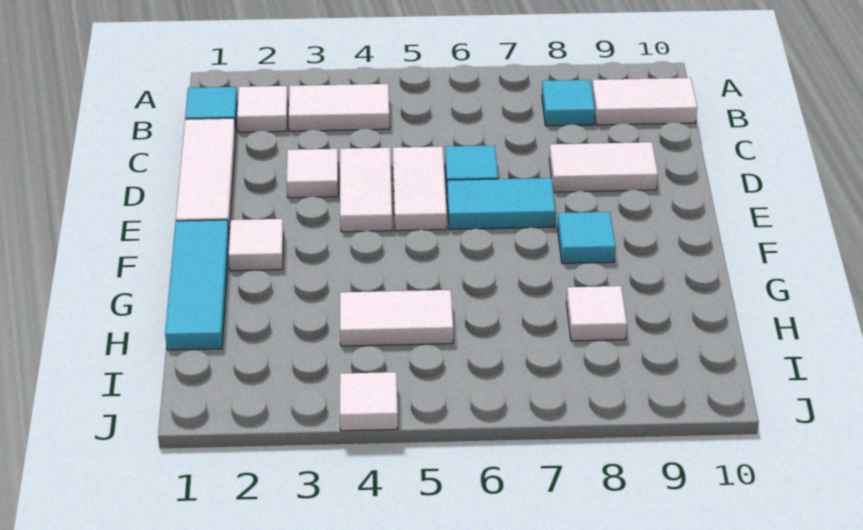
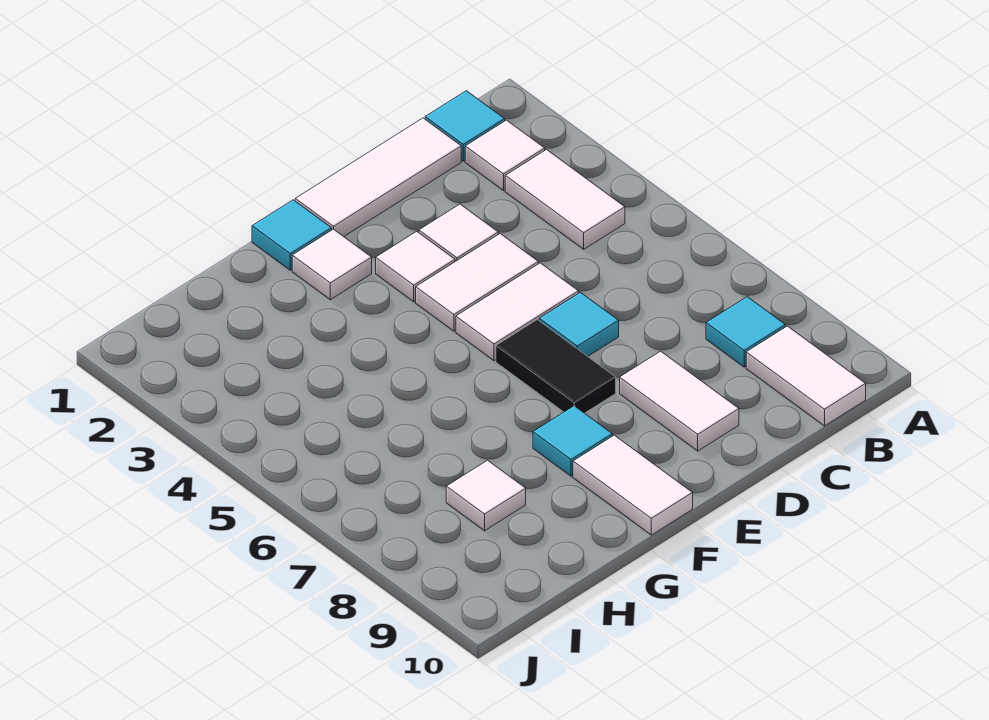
cyan 1x2 tile [447,178,556,229] -> black 1x2 tile [496,320,616,413]
cyan 1x3 tile [165,220,229,350] -> cyan 1x1 tile [252,200,331,270]
white 1x2 tile [340,290,453,346] -> white 1x2 tile moved to [573,435,693,535]
white 1x1 tile [340,372,398,431] -> white 1x1 tile moved to [376,231,455,302]

